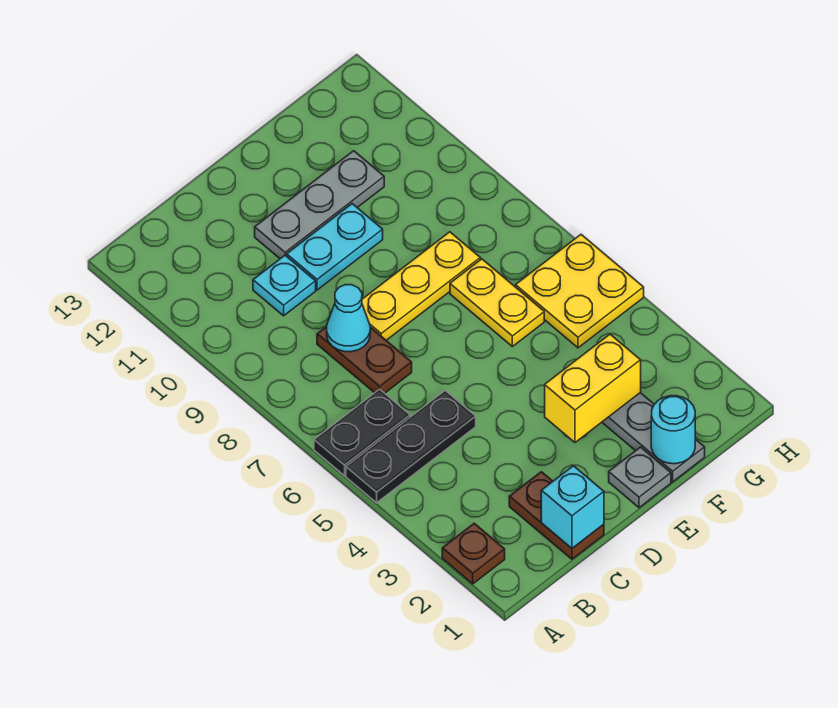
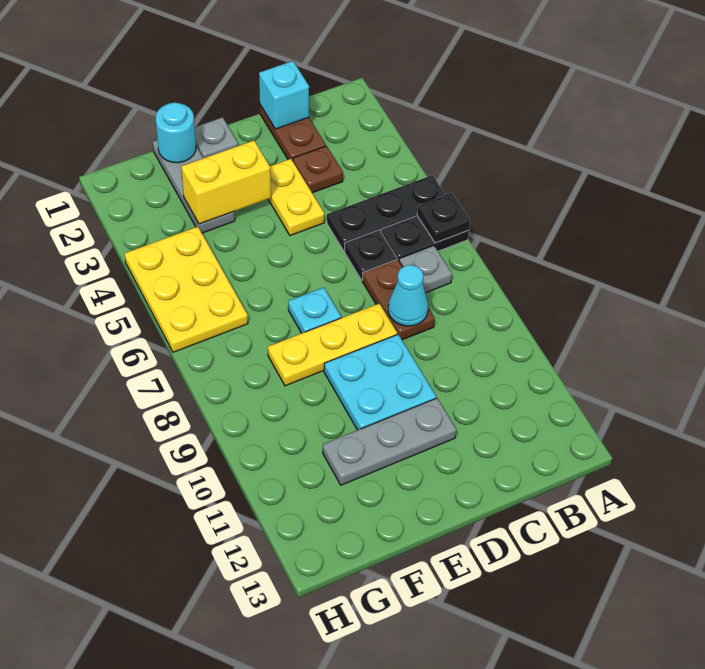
brown 1x1 plate [442,523,505,584] -> brown 1x1 plate moved to [293,146,343,193]
none -> black 1x1 plate [417,193,470,243]
none -> grey 1x1 plate [399,246,452,293]
none -> black 1x1 plate [344,230,397,280]
cyan 1x1 plate [253,255,316,316] -> cyan 1x1 plate moved to [288,287,341,333]
cyan 1x2 plate [287,204,383,290] -> cyan 2x2 plate [324,334,436,430]
yellow 1x2 plate [450,259,544,347] -> yellow 1x2 plate moved to [268,159,324,236]
yellow 2x2 plate [516,235,644,348] -> yellow 2x3 plate [125,227,248,352]

